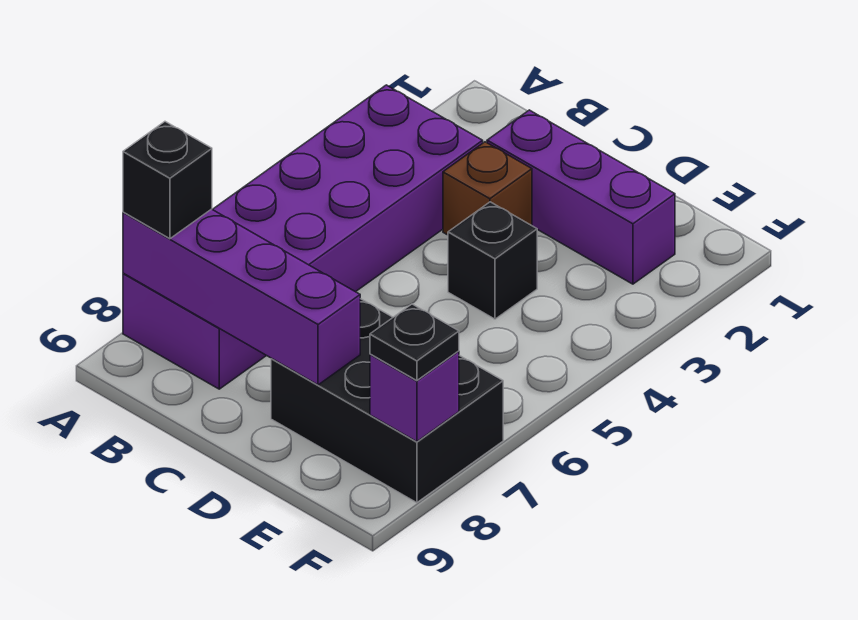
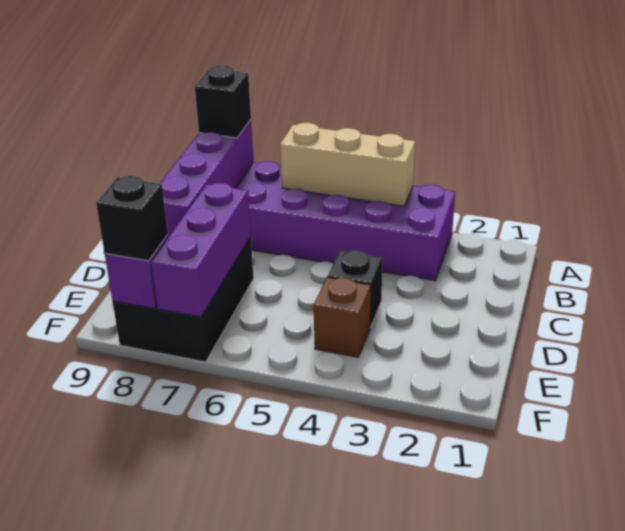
none -> tan 1x3 brick [280,123,415,206]
purple 1x3 brick [487,110,675,284] -> purple 1x3 brick moved to [151,183,251,317]
brown 1x1 brick [443,142,532,235] -> brown 1x1 brick moved to [314,278,371,357]
black 1x1 plate [370,304,459,381] -> black 1x1 brick [96,176,168,261]

